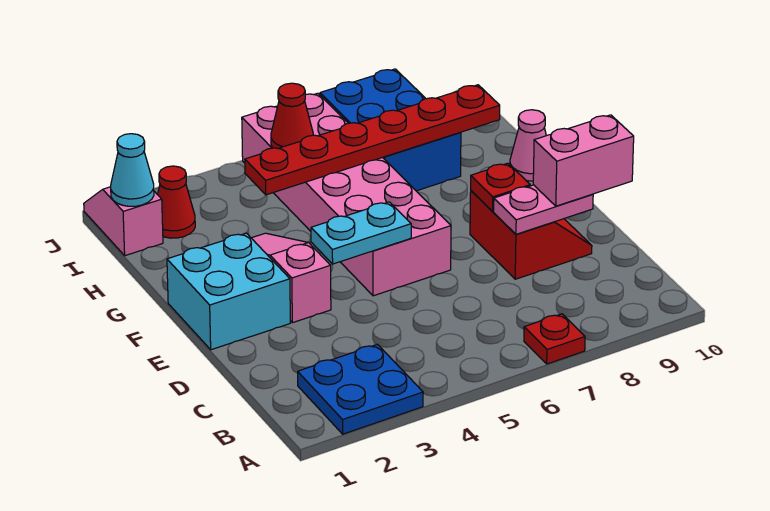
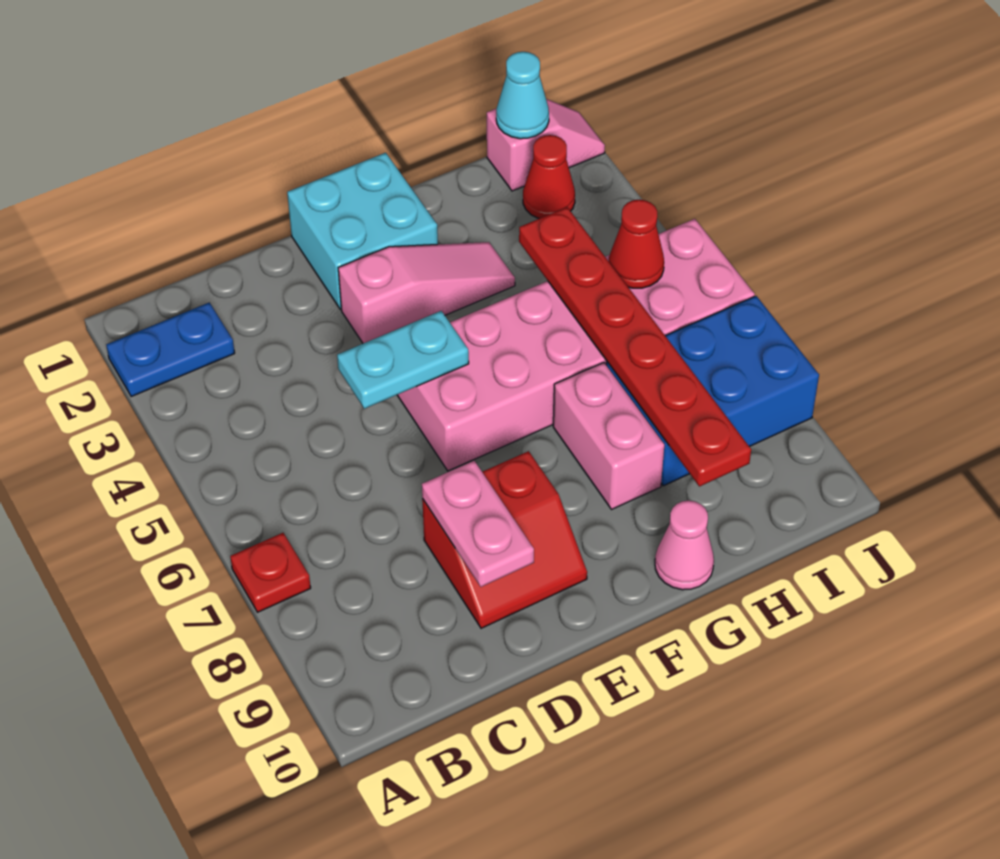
blue 2x2 plate [298,344,423,434] -> blue 1x2 plate [106,303,235,397]
pink 1x2 brick [533,115,634,206] -> pink 1x2 brick moved to [553,363,664,510]
cyan 1x2 plate [311,202,411,264] -> cyan 1x2 plate turned to [337,311,469,409]
red 1x1 plate [471,163,530,211] -> none

